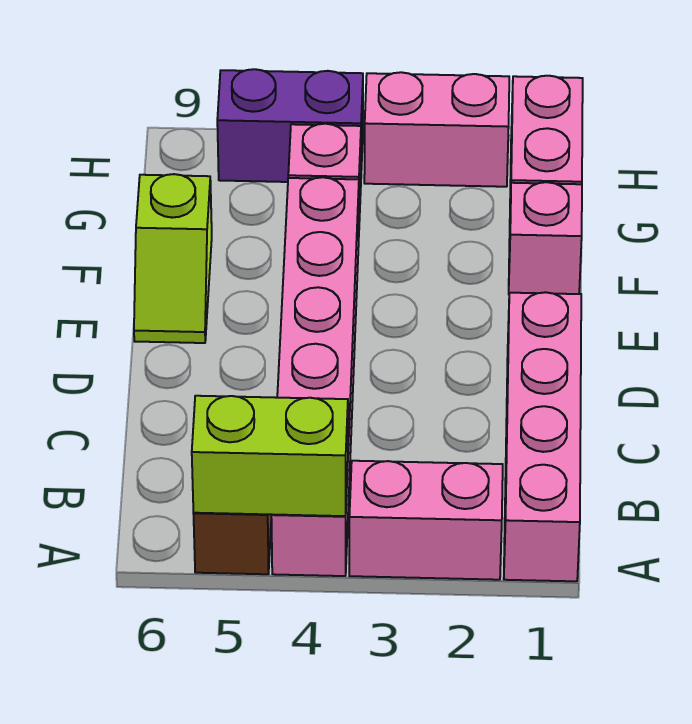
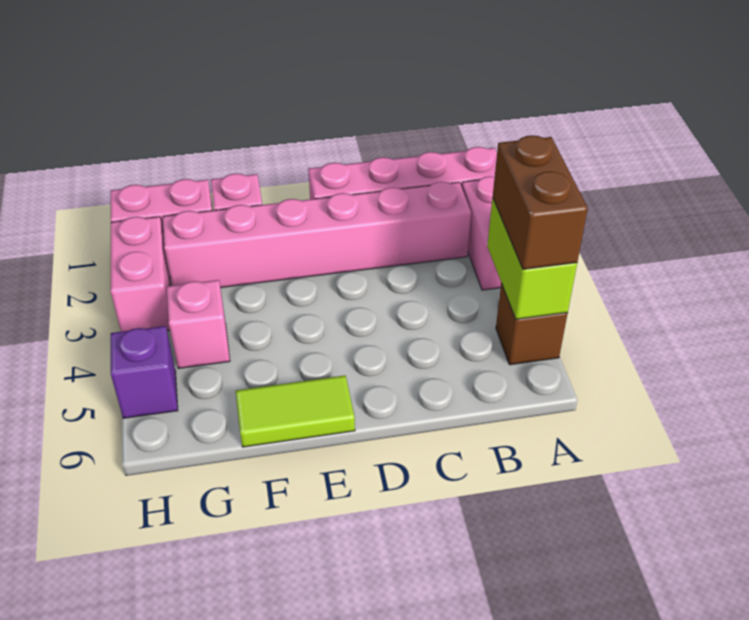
pink 1x6 brick [271,177,359,576] -> pink 1x6 brick moved to [163,182,471,288]
none -> brown 1x2 brick [493,135,588,269]
lime 1x2 slope [134,174,212,343] -> lime 1x2 tile [235,376,355,447]
purple 1x2 brick [217,69,363,182] -> purple 1x1 brick [111,326,178,418]

